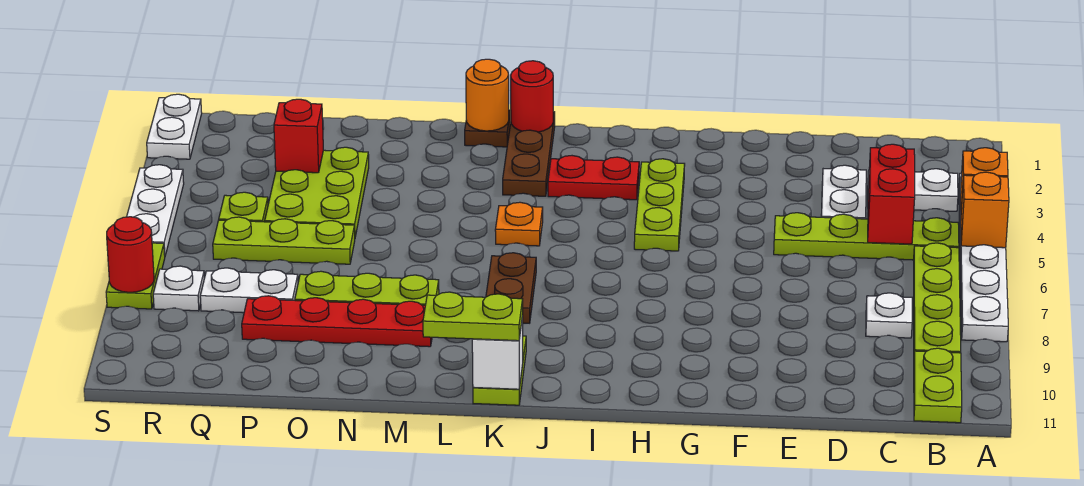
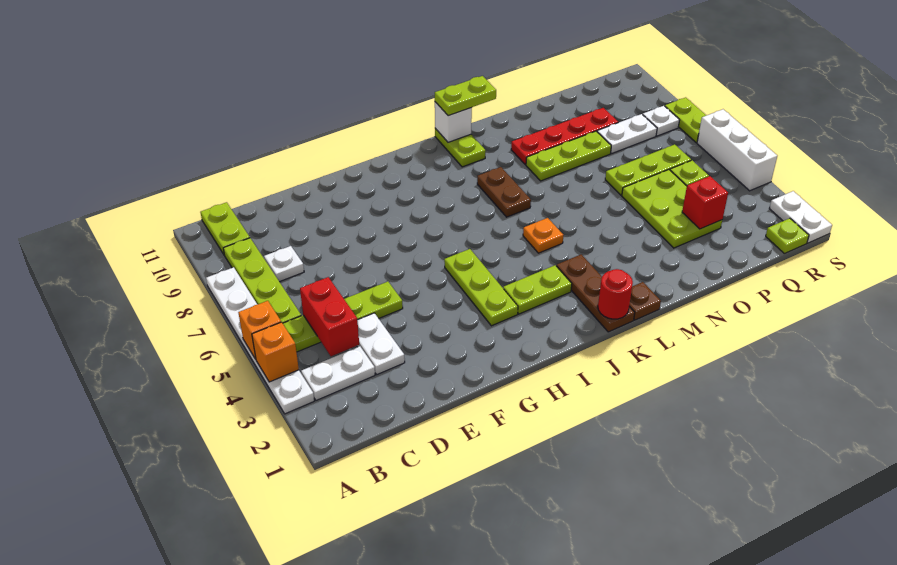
red 1x2 plate [548,156,639,200] -> lime 1x2 plate [503,265,572,314]
orange 1x1 round brick [466,59,509,131] -> none
none -> lime 1x1 plate [766,218,809,253]
white 1x3 plate [127,165,184,255] -> white 1x3 brick [697,109,777,191]
red 1x1 round brick [107,217,154,292] -> none

